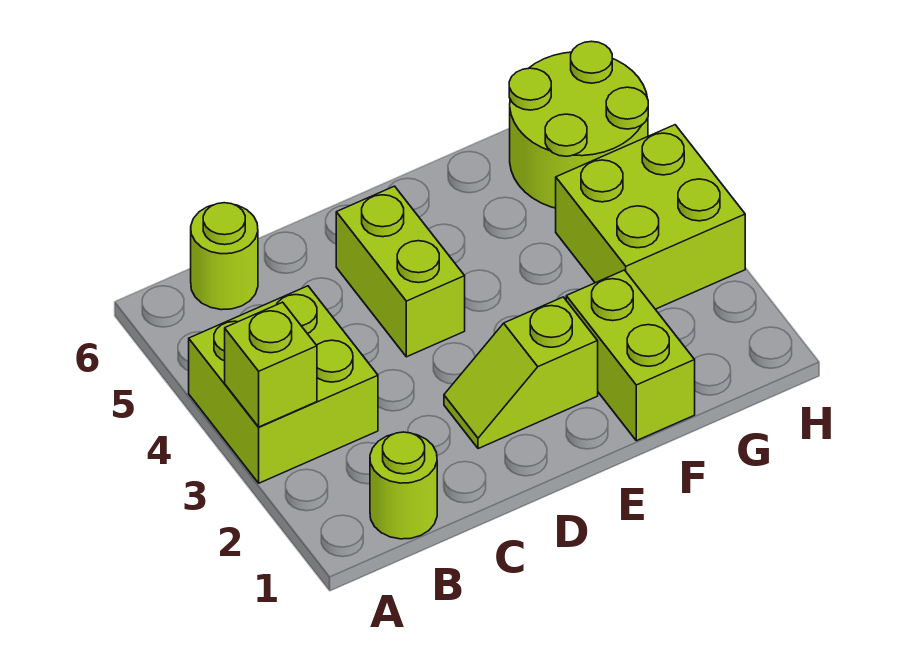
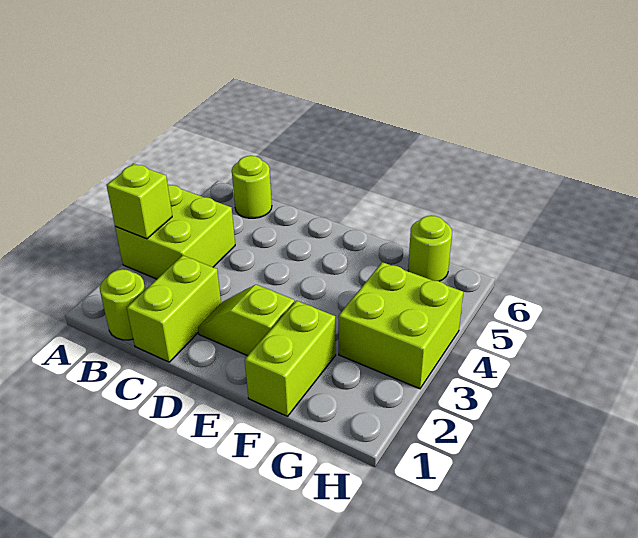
lime 1x2 brick [336,186,465,357] -> lime 1x2 brick moved to [127,255,221,362]
lime 2x2 round brick [509,41,648,208] -> lime 1x1 round brick [408,216,452,281]

